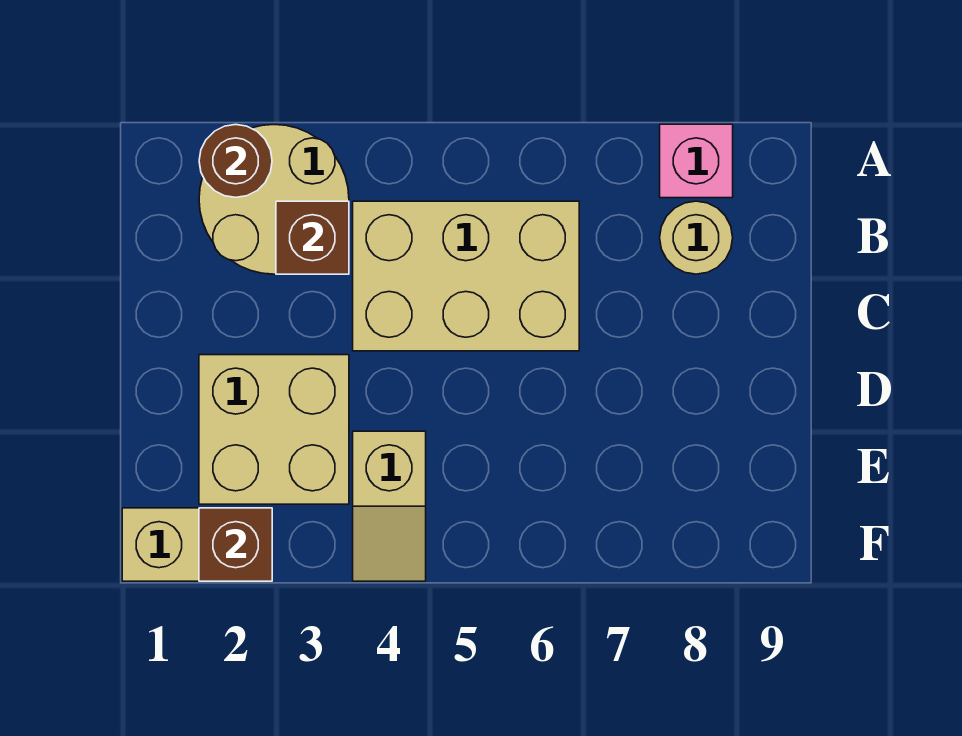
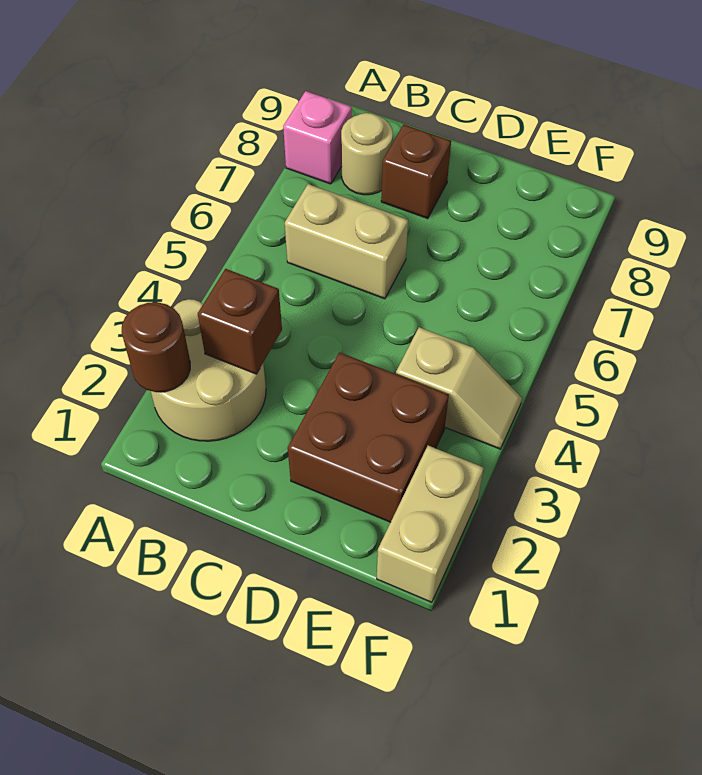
tan 2x3 brick [353,201,579,351] -> tan 1x2 brick [285,184,408,299]
tan 2x2 brick [199,355,349,504] -> brown 2x2 brick [288,352,449,522]
brown 1x1 brick [199,508,272,581] -> brown 1x1 brick moved to [381,124,451,219]

